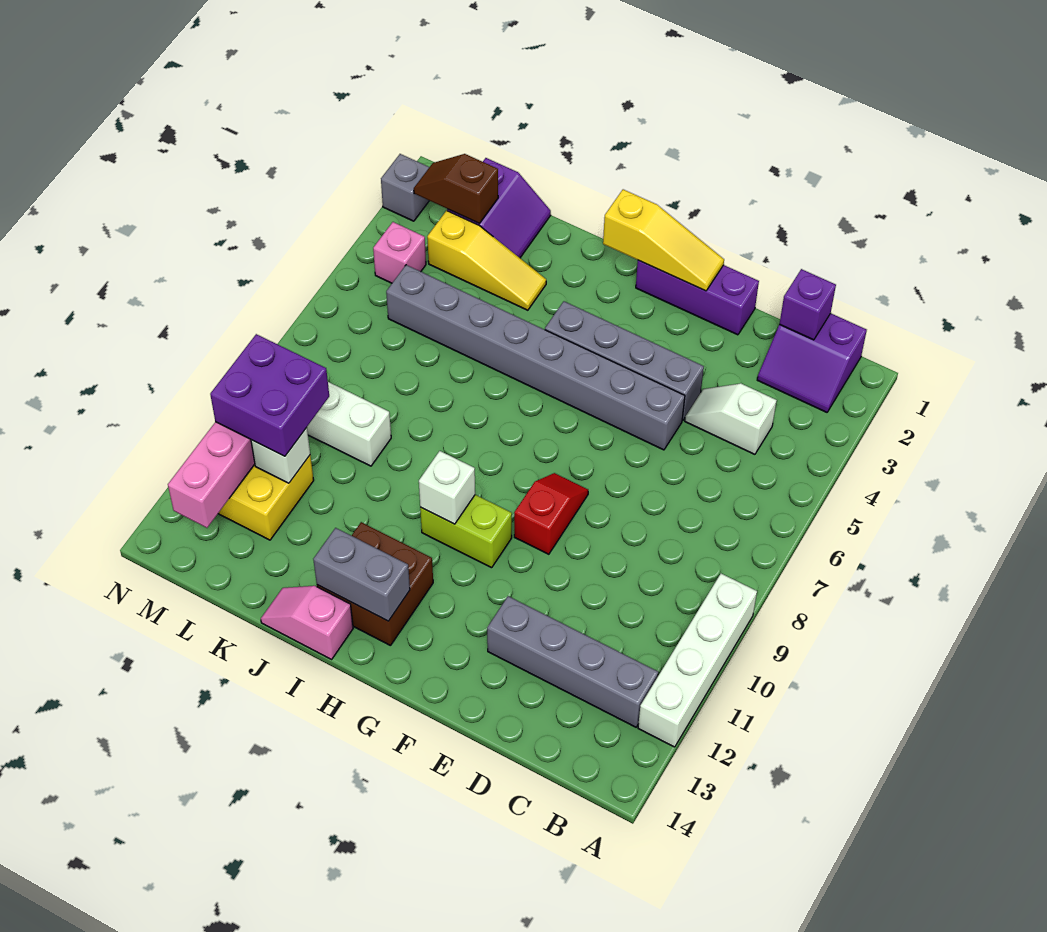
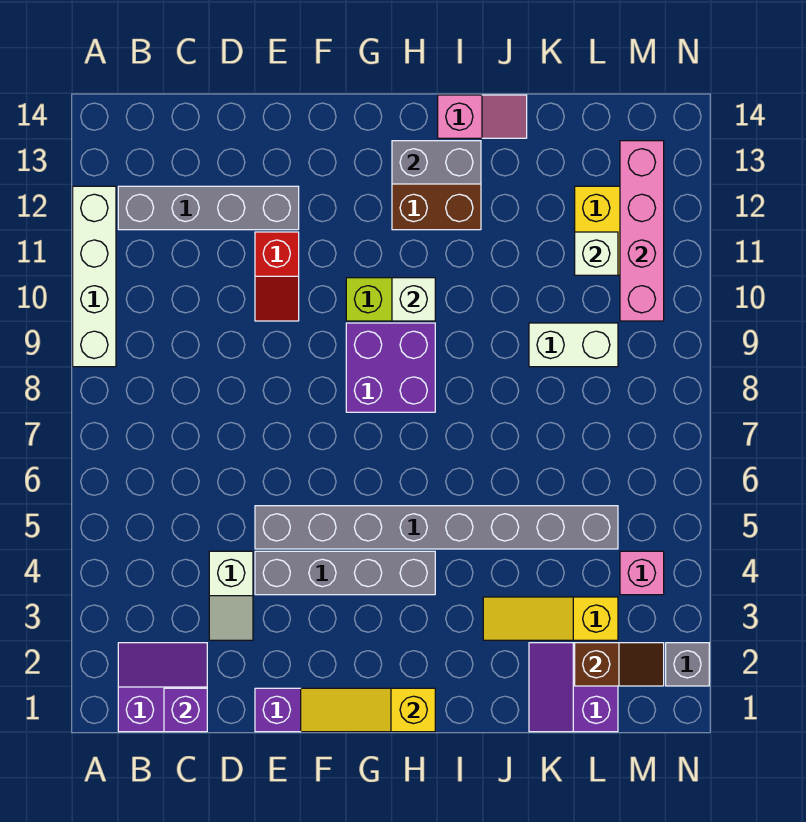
white 1x2 slope [685,383,777,454] -> white 1x2 slope turned to [209,551,253,640]
red 1x2 slope [514,473,588,554] -> red 1x2 slope moved to [255,232,299,321]
purple 2x2 brick [210,334,329,456] -> purple 2x2 brick moved to [346,323,435,412]

